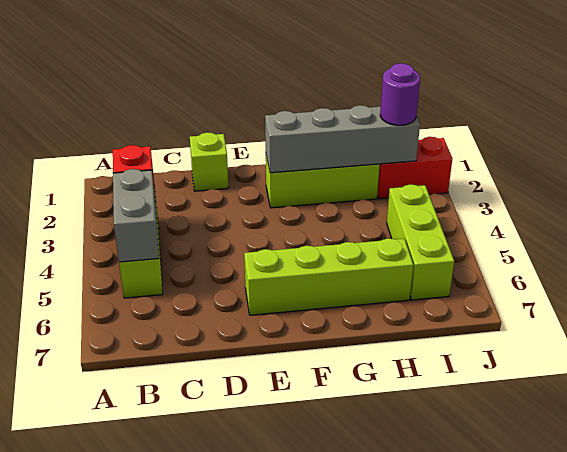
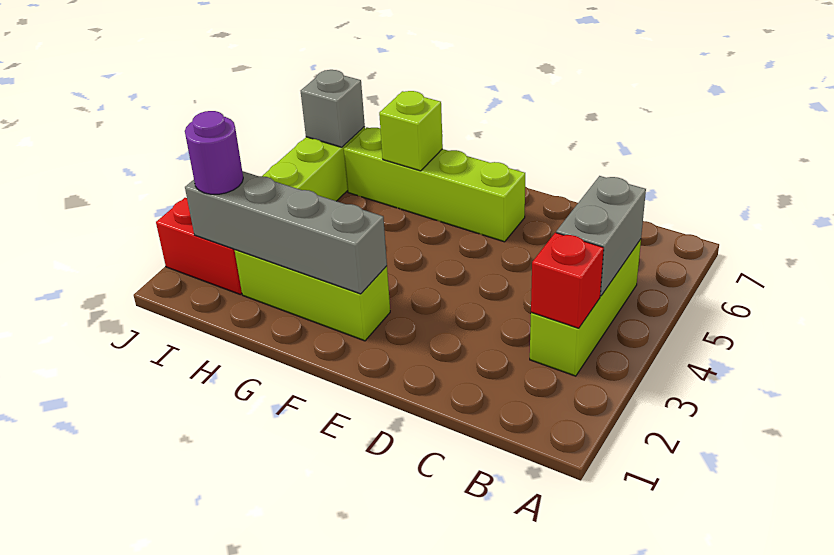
lime 1x1 brick [190,133,229,191] -> lime 1x1 brick moved to [379,91,443,171]
none -> grey 1x1 brick [301,70,365,147]

